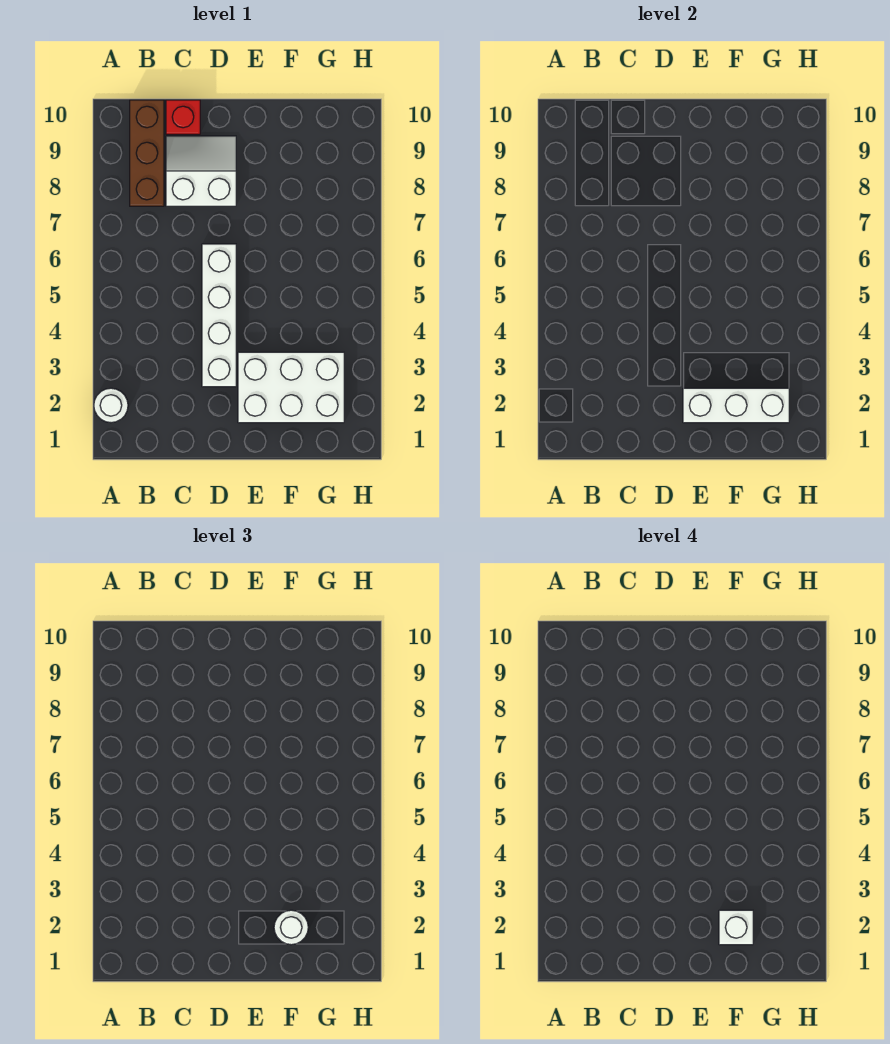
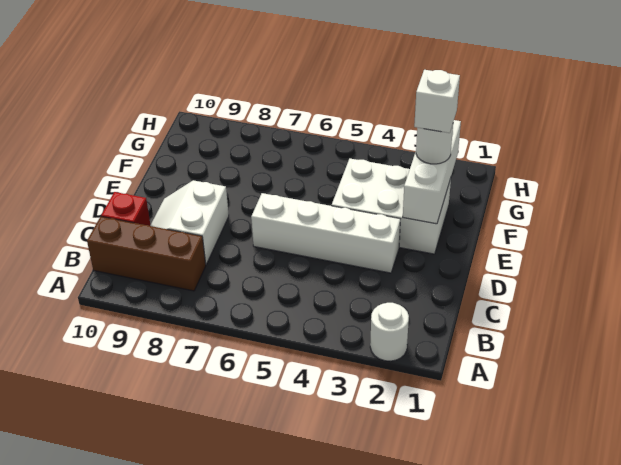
white 2x3 brick [238,352,344,423] -> white 2x3 brick turned to [332,159,451,254]

